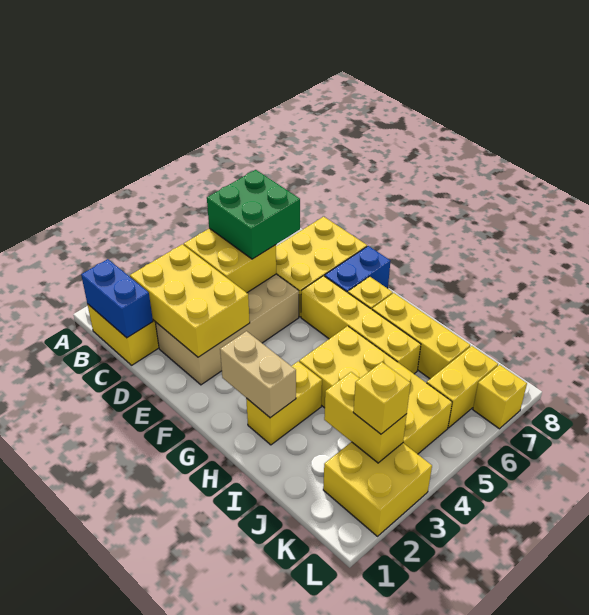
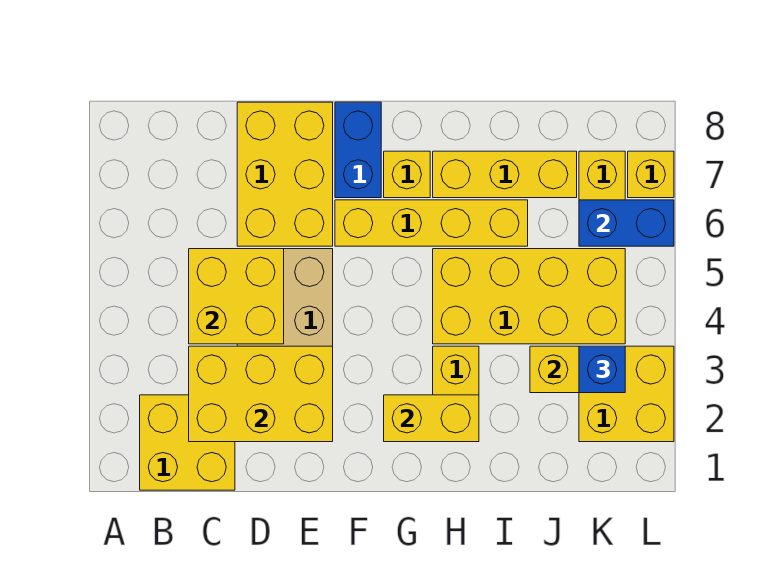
blue 1x2 brick [81,259,153,338] -> blue 1x2 brick moved to [579,200,674,246]
green 2x2 brick [207,170,300,259] -> none
tan 1x2 brick [220,331,296,418] -> yellow 1x2 brick [384,395,479,442]
yellow 1x1 brick [353,362,411,434] -> blue 1x1 brick [579,346,625,393]

